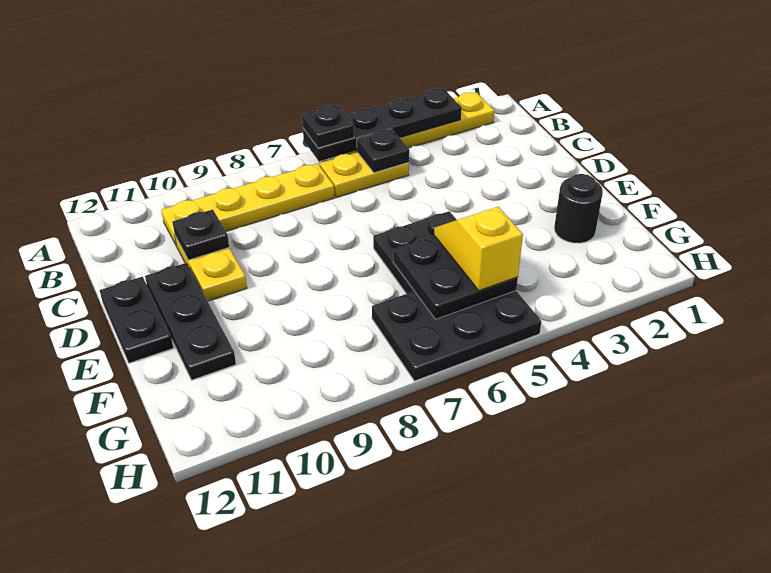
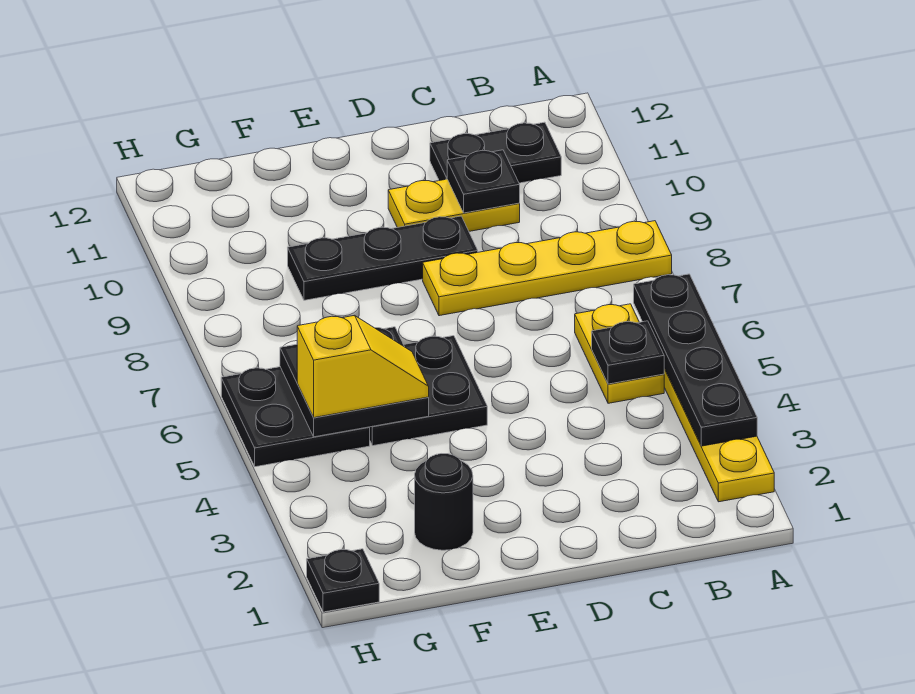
black 1x1 plate [302,105,354,148] -> black 1x1 plate moved to [307,549,379,612]
yellow 1x4 plate [161,164,335,246] -> yellow 1x4 plate turned to [423,221,672,316]
black 1x3 plate [145,263,236,380] -> black 1x3 plate moved to [288,216,478,300]
black 1x2 plate [100,277,173,363] -> black 1x2 plate moved to [430,122,561,183]
black 2x3 plate [372,291,541,381] -> black 2x2 plate [221,367,370,467]

